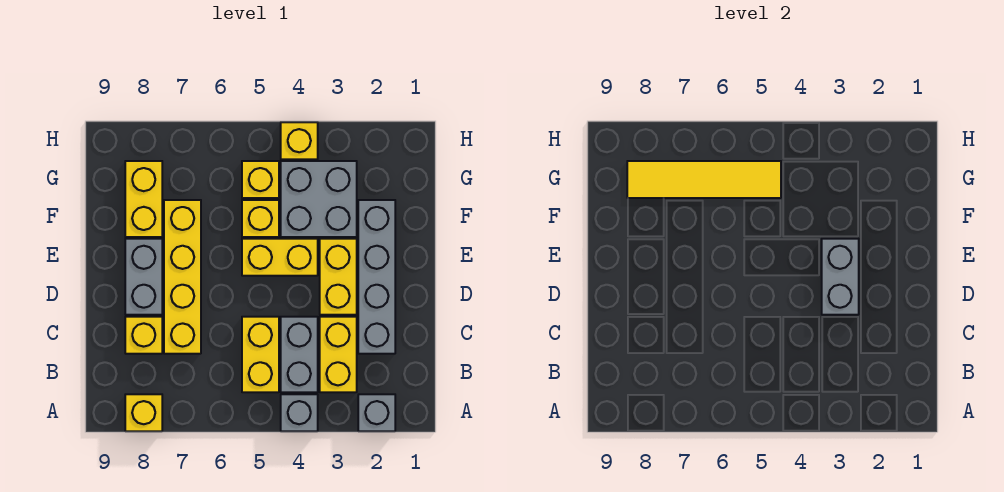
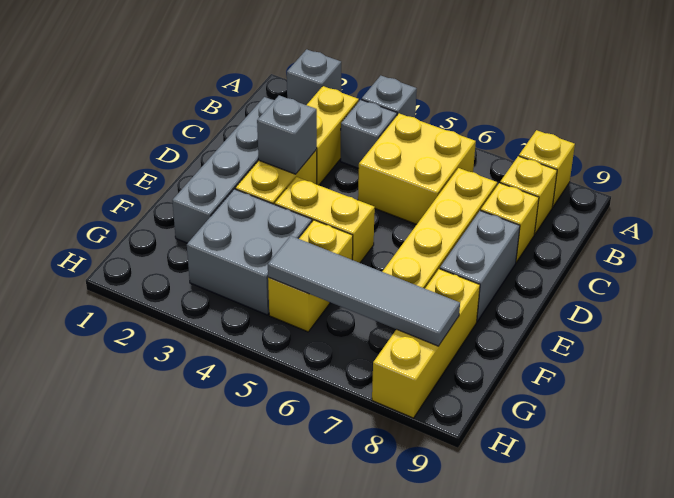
grey 1x2 brick [281,317,318,392] -> grey 1x1 brick [341,100,397,168]
yellow 1x2 brick [242,317,279,392] -> yellow 2x2 brick [358,113,476,224]
grey 1x2 brick [822,239,859,315] -> grey 1x1 brick [257,95,317,174]
yellow 1x2 brick [125,161,162,237] -> yellow 1x3 brick [372,269,480,418]
yellow 1x4 tile [627,161,781,198] -> grey 1x4 tile [268,236,460,346]
yellow 1x1 brick [281,122,318,159] -> yellow 1x1 brick moved to [500,156,557,234]

